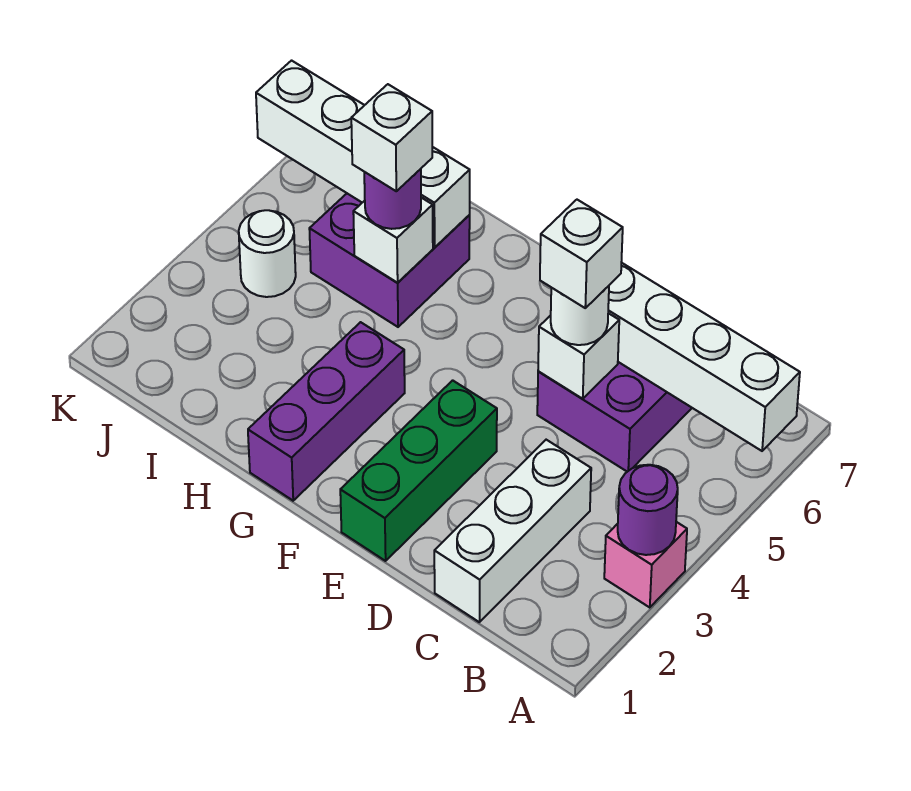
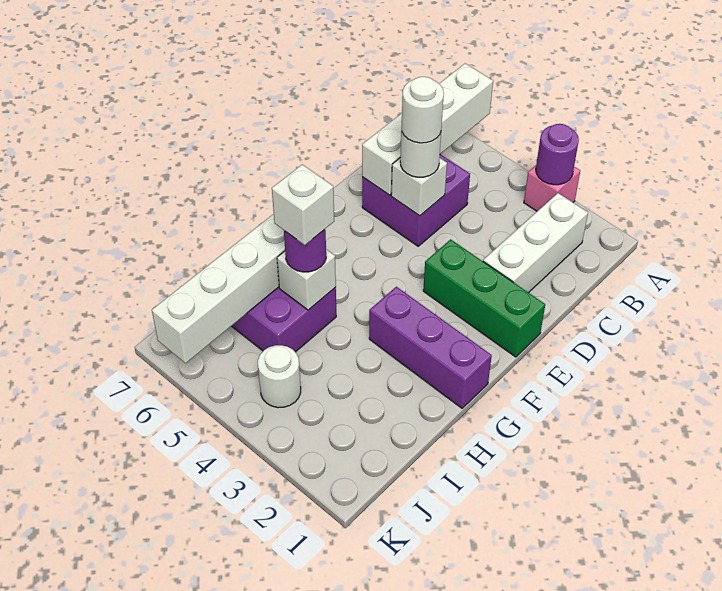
white 1x3 brick [434,440,591,622] -> white 1x3 brick turned to [483,193,588,293]
white 1x1 brick [540,200,623,308] -> white 1x1 round brick [402,77,444,143]

